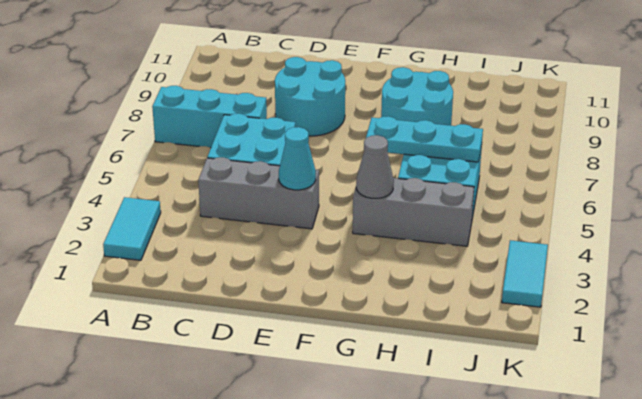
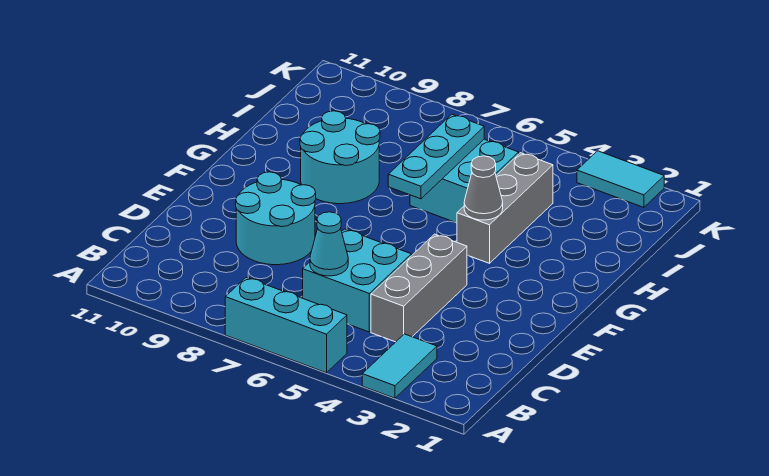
cyan 1x2 tile [103,197,161,260] -> cyan 1x2 tile turned to [362,334,437,398]
cyan 1x3 brick [152,86,267,148] -> cyan 1x3 brick turned to [225,278,347,373]
cyan 1x1 cone [279,127,316,190] -> cyan 1x1 cone moved to [310,212,348,276]

